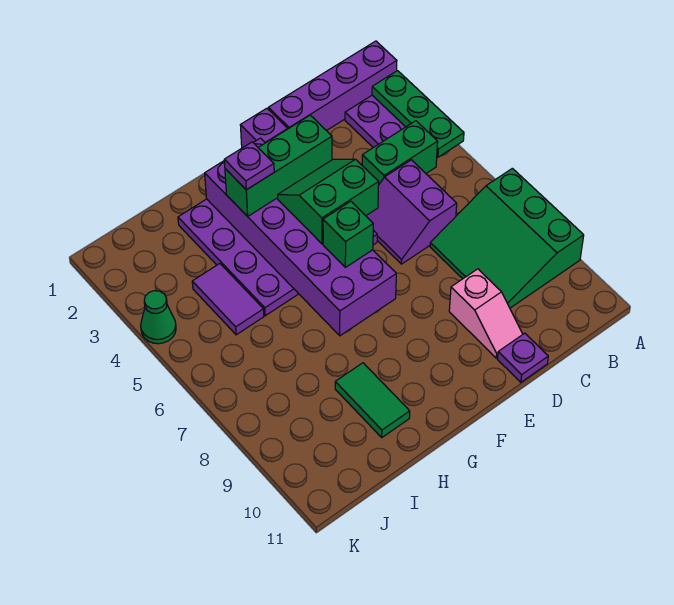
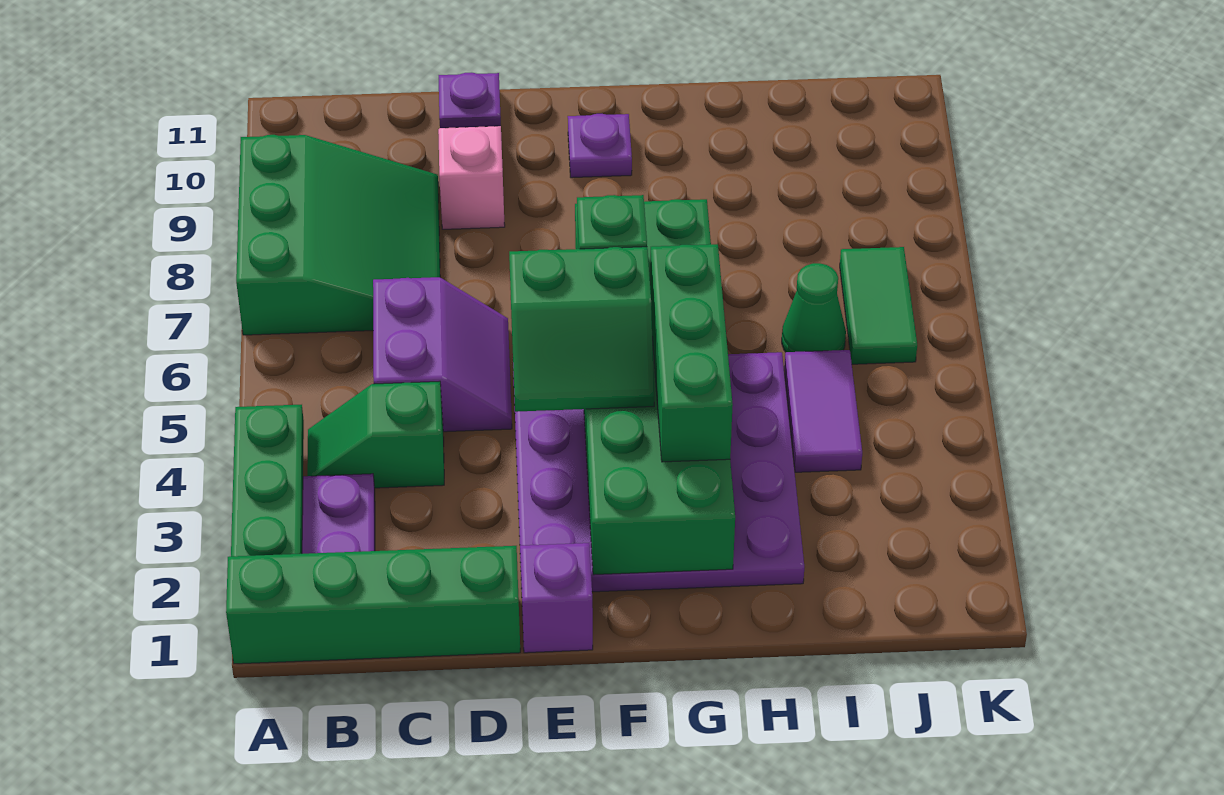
purple 1x4 brick [268,41,397,131] -> green 1x4 brick [226,546,520,664]
green 1x2 brick [362,121,438,184] -> green 1x2 slope [307,381,444,488]
green 1x3 brick [225,115,332,216] -> green 1x3 brick turned to [650,244,733,462]
purple 2x6 brick [205,138,396,336] -> green 2x6 brick [575,199,735,575]
purple 1x1 plate [224,142,274,190] -> purple 1x1 plate moved to [568,114,632,178]
green 1x2 tile [335,363,410,437] -> green 1x2 tile moved to [840,247,917,364]
green 1x1 cone [141,291,176,344] -> green 1x1 cone moved to [782,263,846,352]

